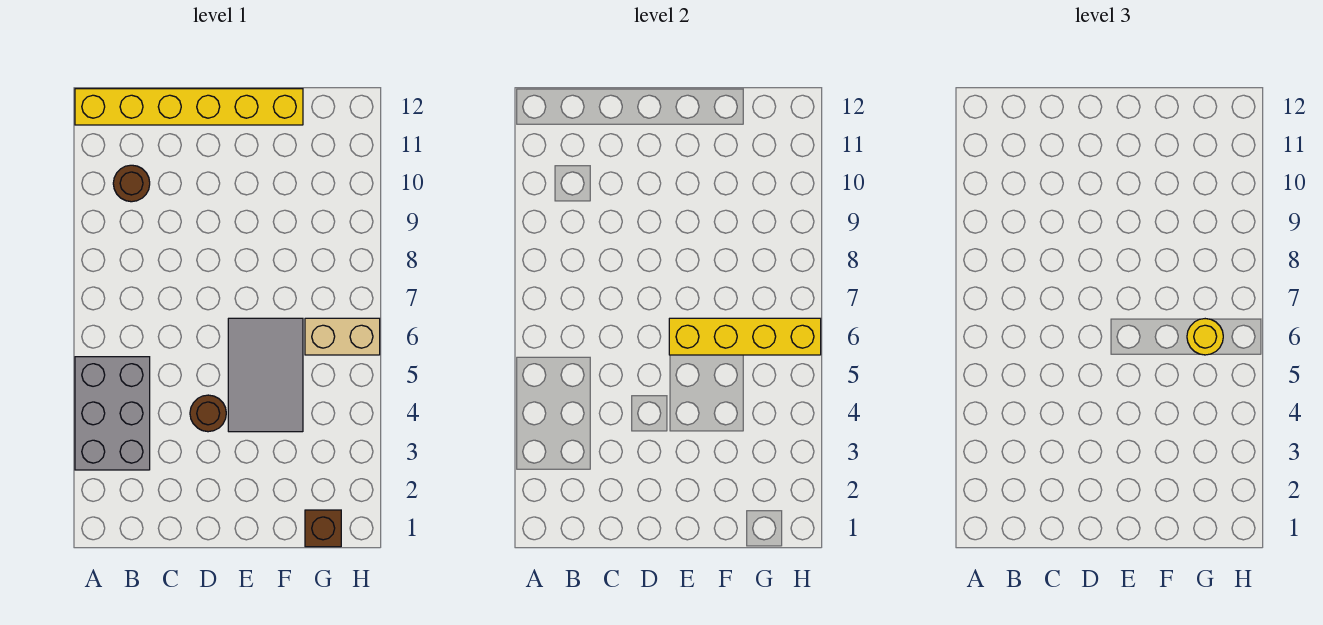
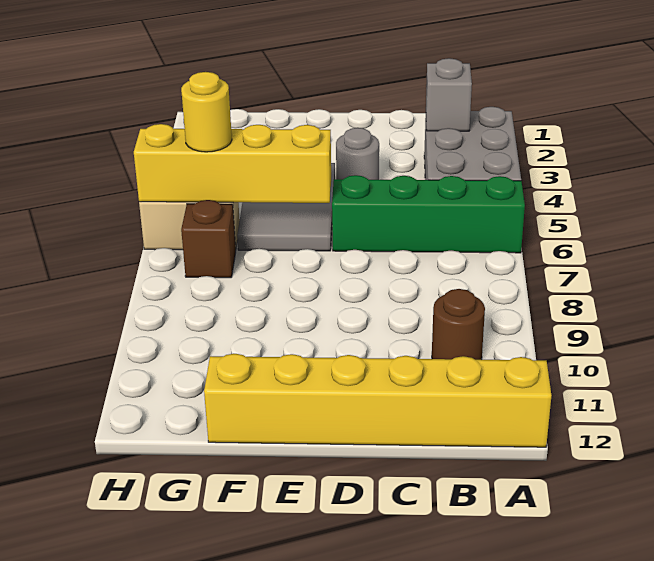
none -> green 1x4 brick [332,175,525,253]
none -> grey 1x1 brick [426,58,472,131]
brown 1x1 round brick [190,395,226,432] -> grey 1x1 round brick [336,128,379,180]
brown 1x1 brick [305,510,341,547] -> brown 1x1 brick moved to [181,200,236,278]

